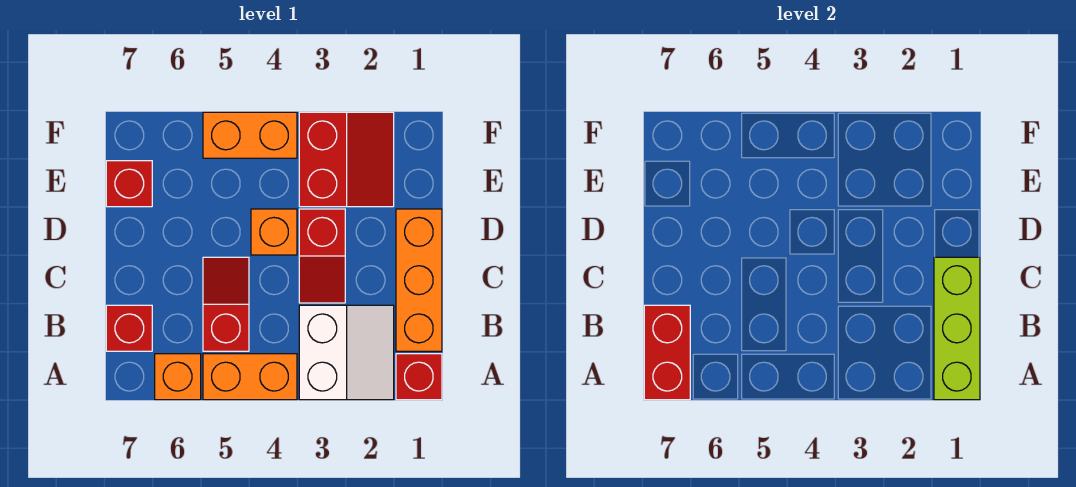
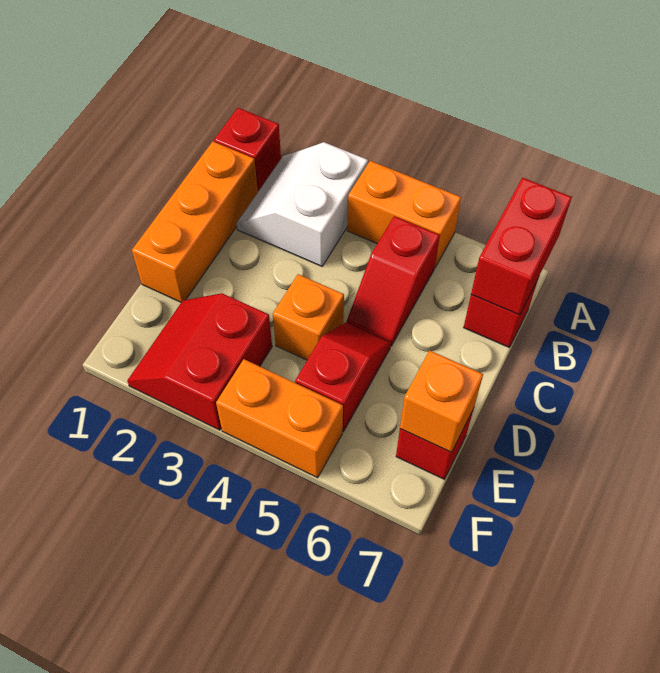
lime 1x3 brick [934,257,980,400] -> none
orange 1x1 brick [155,354,201,400] -> orange 1x1 brick moved to [400,350,483,452]
red 1x2 slope [299,209,345,303] -> red 1x2 slope moved to [295,323,391,432]

